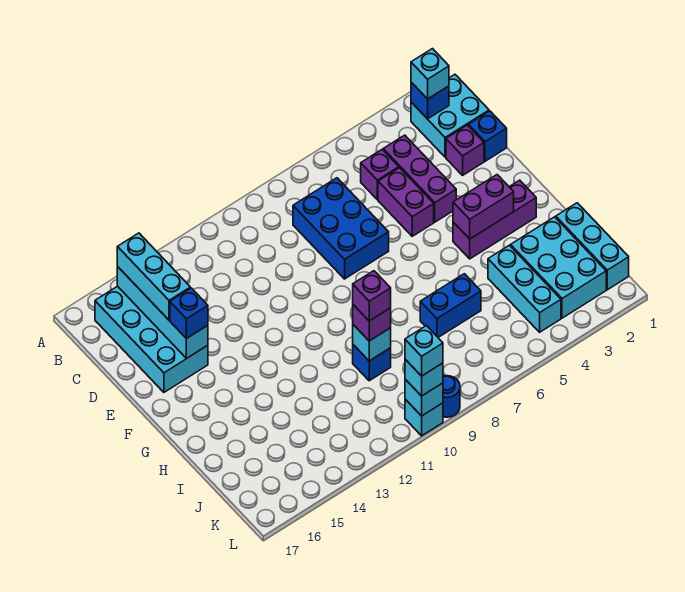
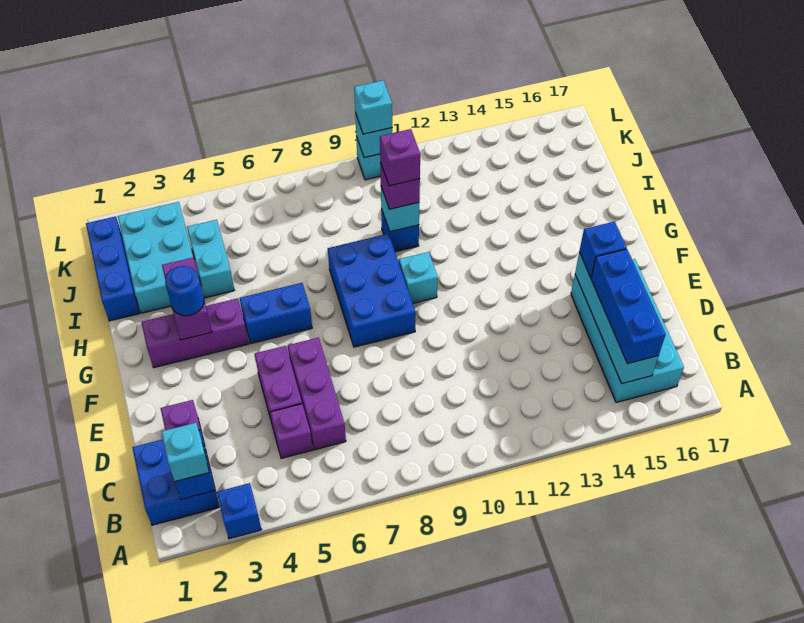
cyan 2x2 brick [411,74,489,157] -> blue 2x2 brick [132,430,219,525]
cyan 1x3 brick [117,233,190,320] -> blue 1x3 brick [591,249,666,364]
purple 1x3 brick [383,135,456,222] -> purple 1x3 brick moved to [288,338,346,450]
blue 2x3 brick [293,178,389,279] -> blue 2x3 brick moved to [328,234,416,347]
blue 1x1 brick [468,111,507,161] -> blue 1x1 brick moved to [217,483,262,539]
purple 1x2 brick [453,175,514,239] -> purple 1x2 brick turned to [162,258,212,340]
cyan 1x3 brick [556,203,629,290] -> blue 1x3 brick [86,216,139,321]
cyan 1x3 brick [488,245,561,332] -> cyan 1x2 brick [187,220,234,298]
blue 1x2 brick [420,274,481,337] -> blue 1x2 brick moved to [240,283,312,343]
blue 1x1 round brick [443,376,460,417] -> blue 1x1 round brick moved to [165,266,204,316]
cyan 1x1 brick [405,326,443,376] -> cyan 1x1 brick moved to [399,252,438,303]

